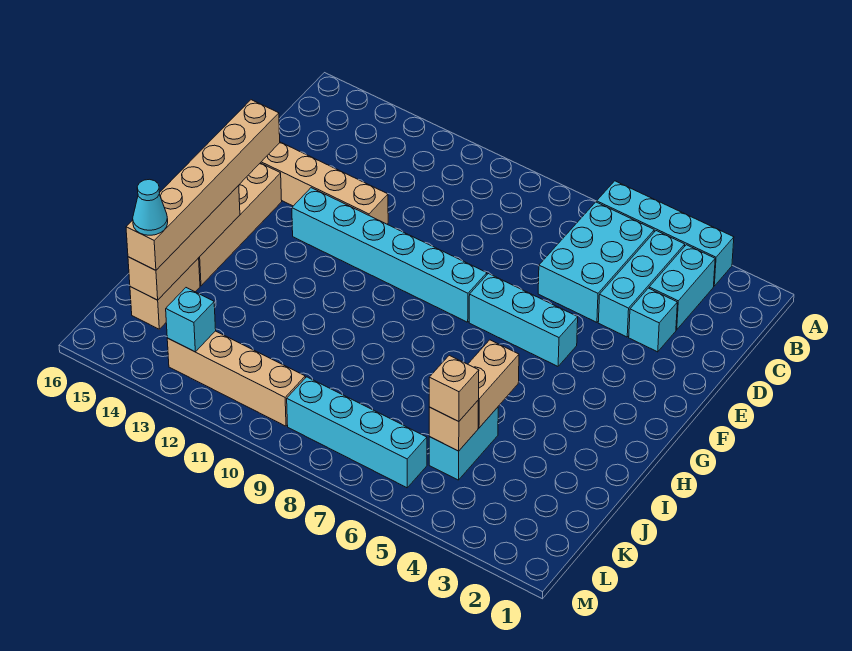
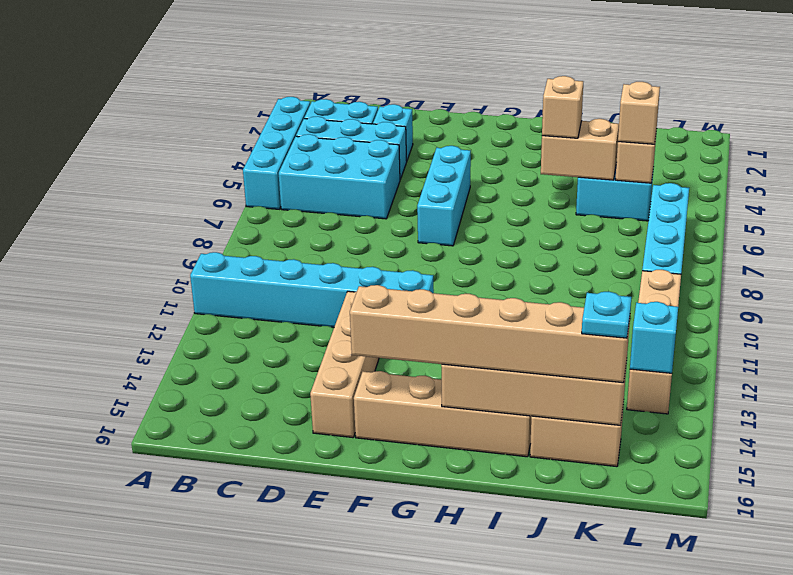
cyan 1x6 brick [292,188,487,322] -> cyan 1x6 brick turned to [190,252,434,327]
none -> tan 1x1 brick [542,76,583,138]
cyan 1x1 cone [133,179,168,235] -> cyan 1x1 plate [582,291,631,338]

